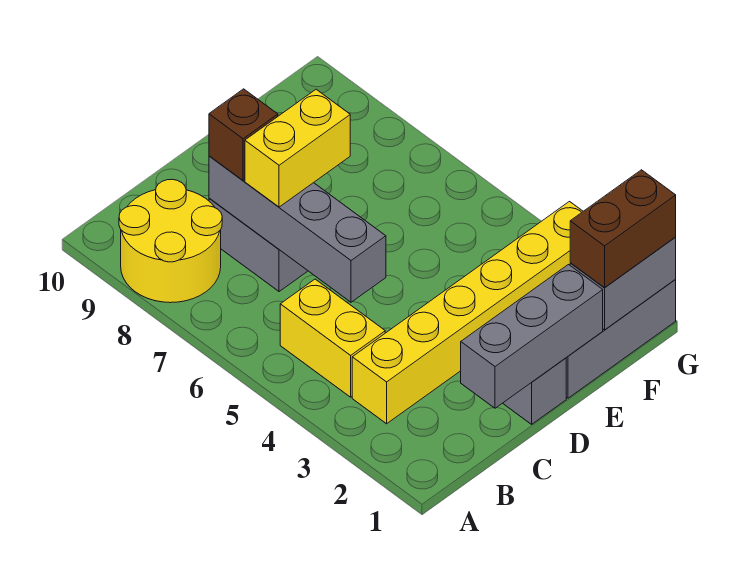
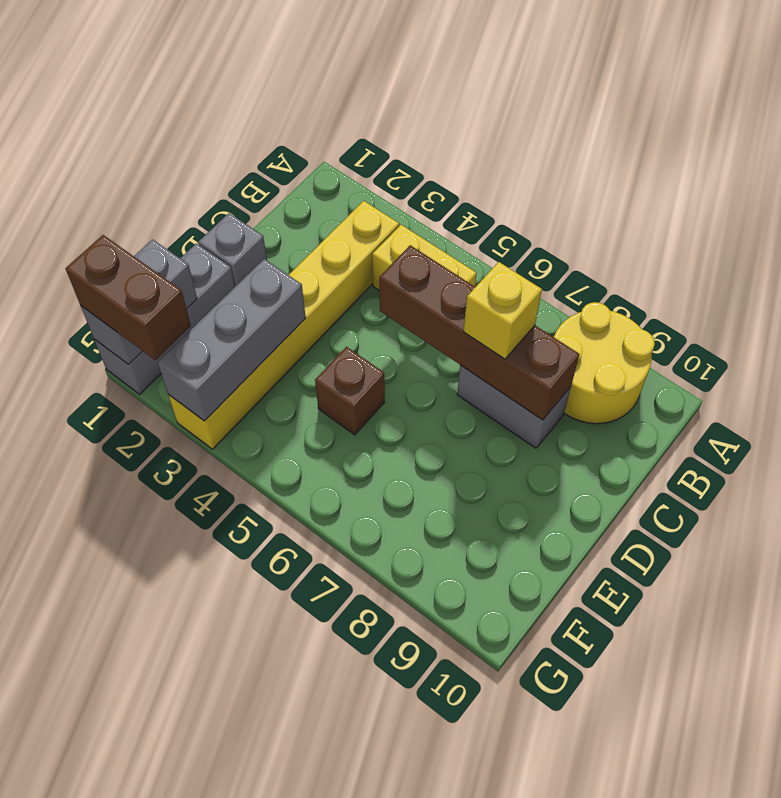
grey 1x3 brick [461,265,603,408] -> grey 1x3 brick moved to [158,259,306,421]
grey 1x4 brick [209,156,386,302] -> brown 1x4 brick [379,245,579,420]
yellow 1x2 brick [245,89,350,207] -> yellow 1x1 brick [464,262,542,359]
brown 1x1 brick [209,89,278,181] -> brown 1x1 brick moved to [315,347,385,435]
brown 1x2 brick [570,170,676,288] -> brown 1x2 brick turned to [66,235,191,360]

